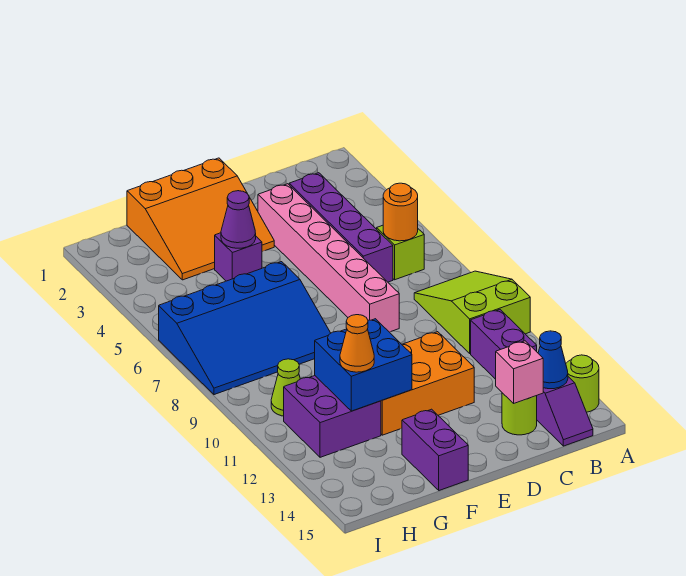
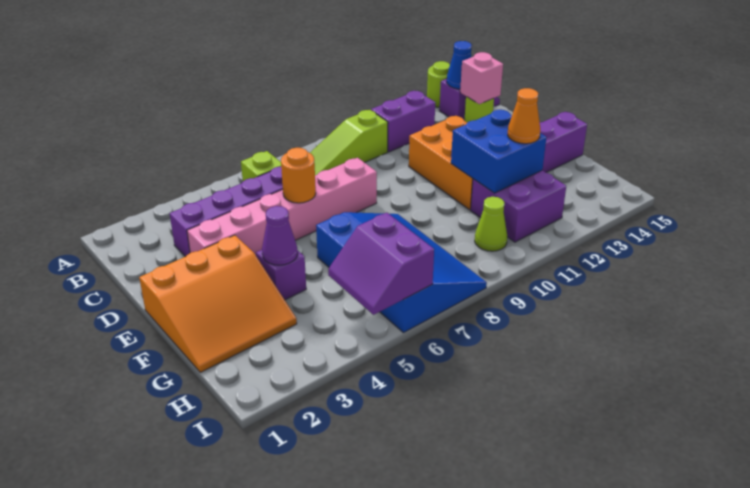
lime 2x3 slope [414,271,530,354] -> lime 1x3 slope [310,110,388,175]
orange 1x1 round brick [383,183,418,241] -> orange 1x1 round brick moved to [281,148,316,203]
orange 3x3 slope [127,158,274,280] -> orange 3x3 slope turned to [139,235,297,372]
none -> purple 2x2 slope [328,213,434,315]

